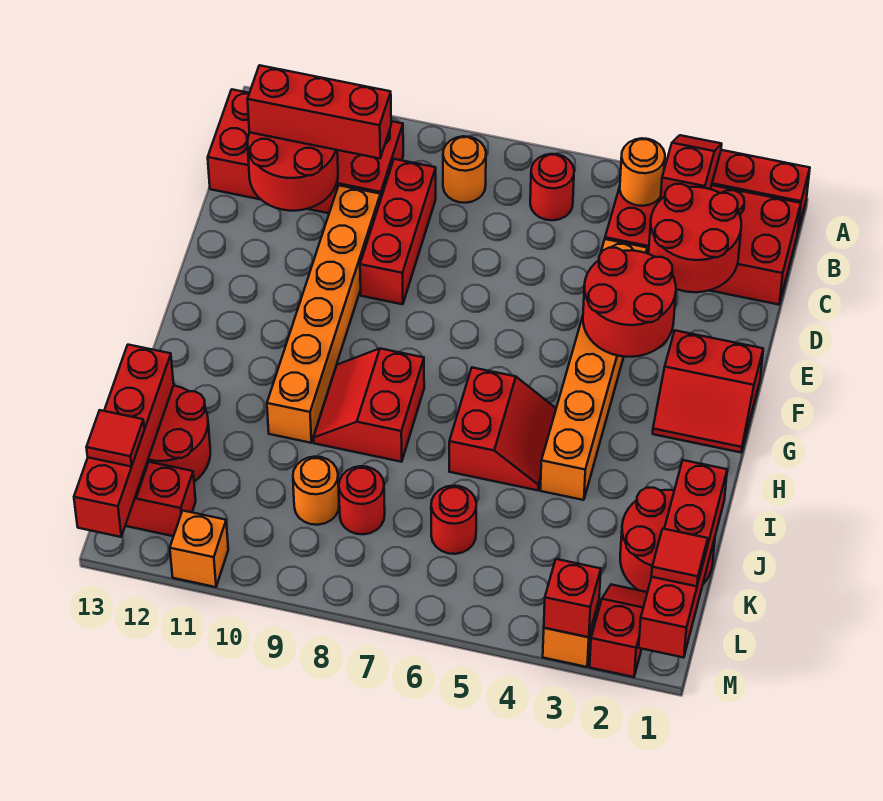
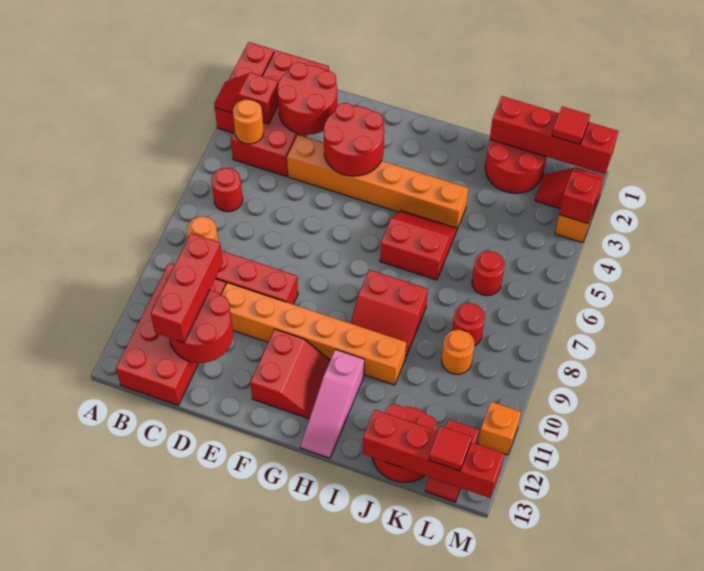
red 2x2 slope [653,330,763,452] -> red 2x2 slope moved to [250,329,330,419]
none -> pink 1x3 slope [301,349,364,458]

